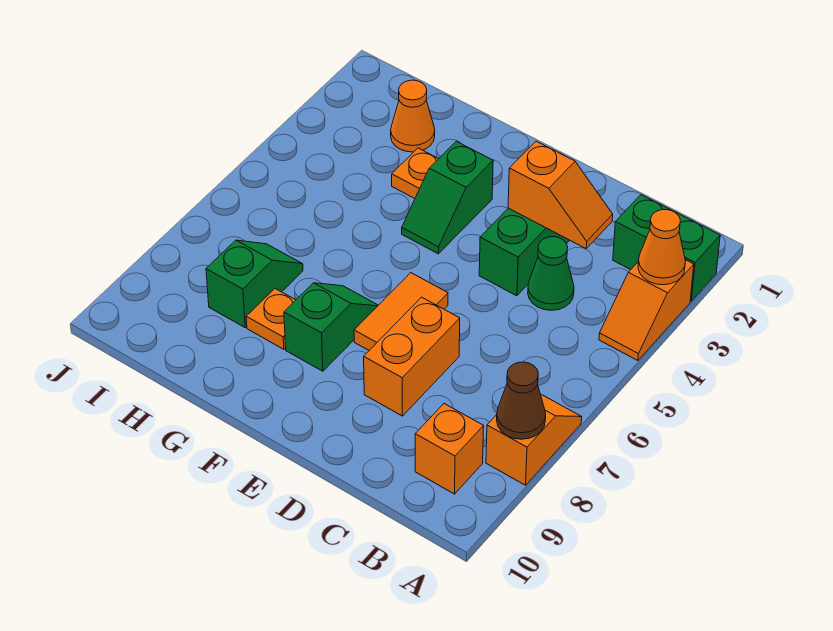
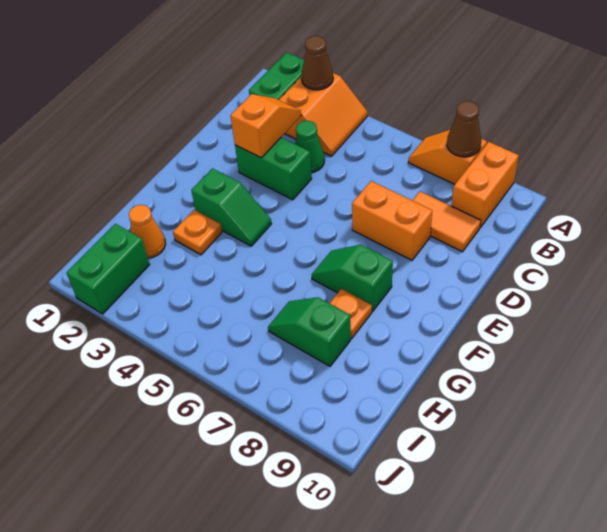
orange 1x2 slope [599,260,694,361] -> orange 2x2 slope [279,73,367,156]
orange 1x1 cone [638,210,685,285] -> brown 1x1 cone [301,36,333,90]
orange 1x1 brick [415,404,484,494] -> orange 1x2 brick [452,142,519,227]
orange 1x2 tile [354,273,448,350] -> orange 1x2 tile moved to [412,191,481,252]
none -> green 1x2 brick [66,224,150,314]

